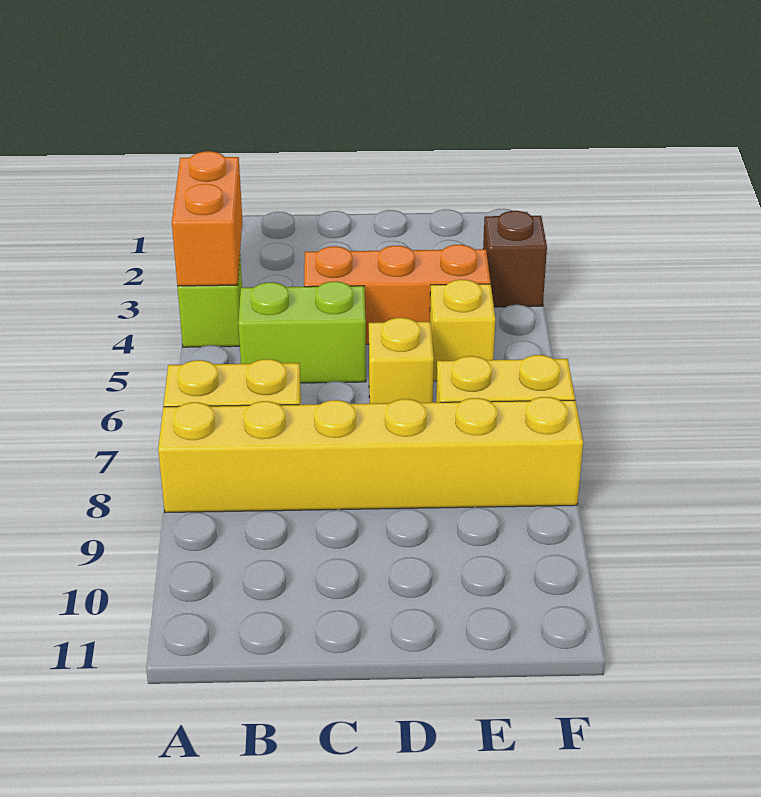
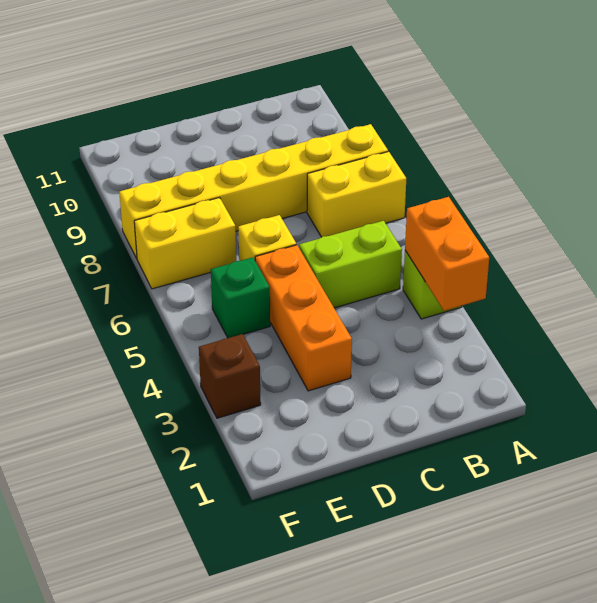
orange 1x3 brick [304,245,491,344] -> orange 1x3 brick turned to [255,245,352,391]
yellow 1x1 brick [430,280,495,381] -> green 1x1 brick [211,257,270,338]

